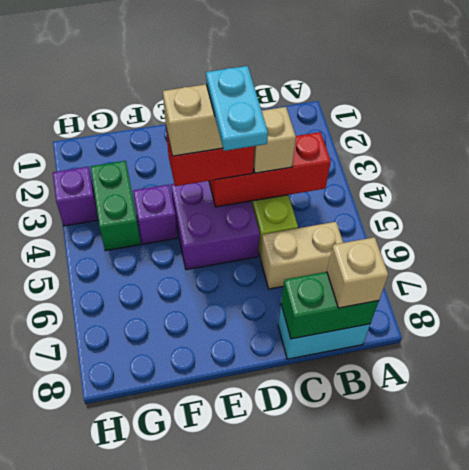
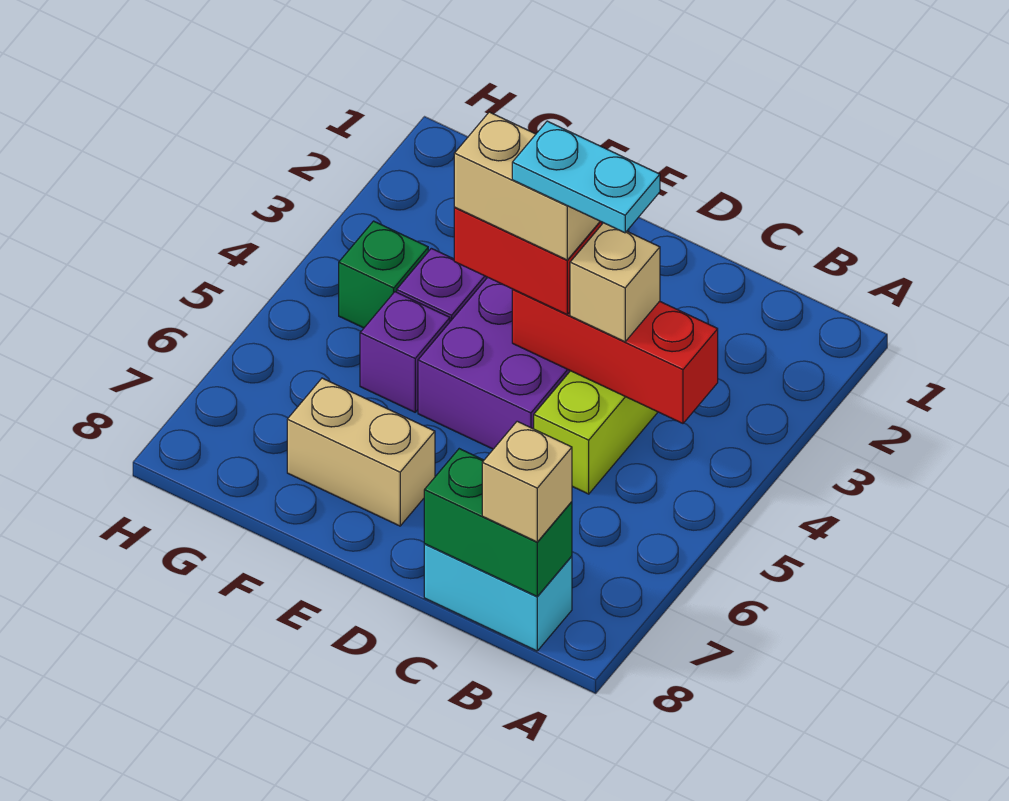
tan 1x2 brick [260,222,343,289] -> tan 1x2 brick moved to [287,378,435,526]
cyan 1x2 plate [206,66,268,151] -> cyan 1x2 plate turned to [512,121,660,233]
green 1x2 brick [91,161,140,251] -> green 1x1 brick [339,221,428,328]
purple 1x1 brick [53,167,98,226] -> purple 1x1 brick moved to [360,292,450,412]

